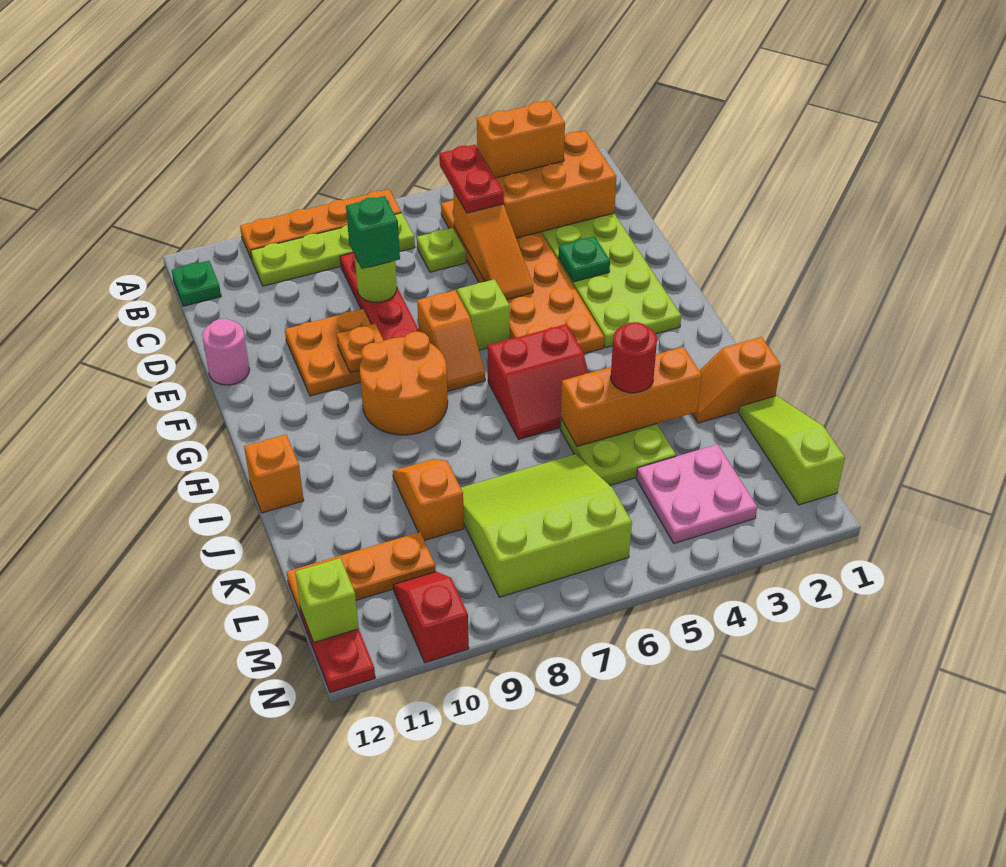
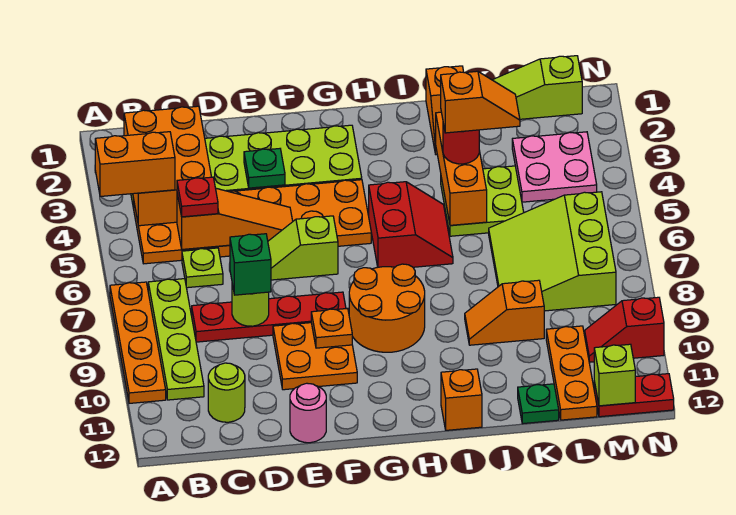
orange 1x2 brick [477,101,565,178] -> orange 1x2 brick turned to [95,132,175,197]
red 1x2 plate [439,145,504,213] -> red 1x1 plate [177,177,218,217]
green 1x1 plate [172,261,221,306] -> green 1x1 plate moved to [518,384,559,424]
none -> lime 1x1 round brick [208,363,245,422]
orange 1x2 slope [417,290,485,391] -> orange 1x2 slope moved to [441,71,520,133]

